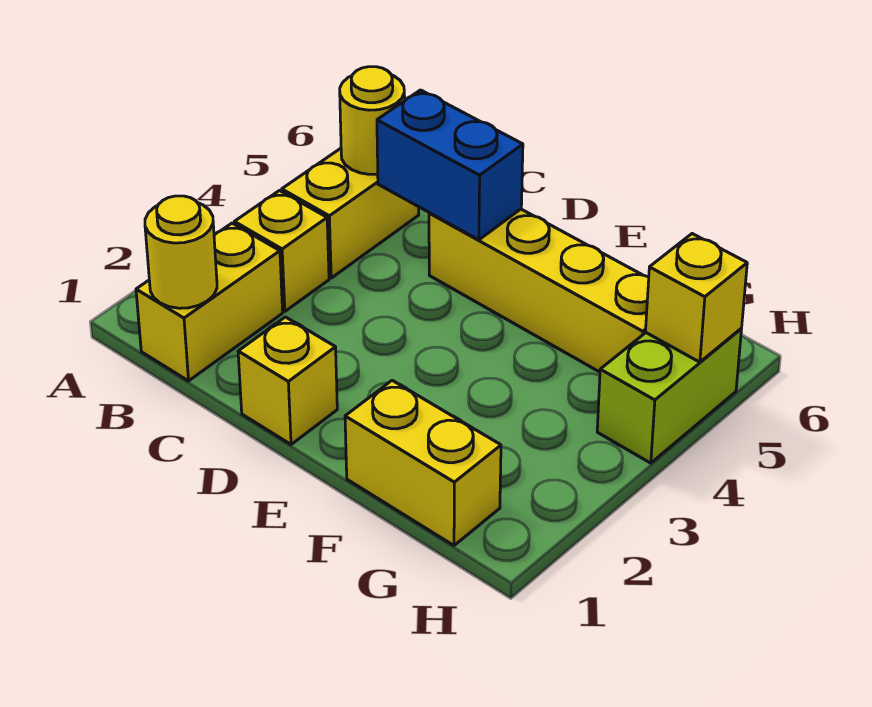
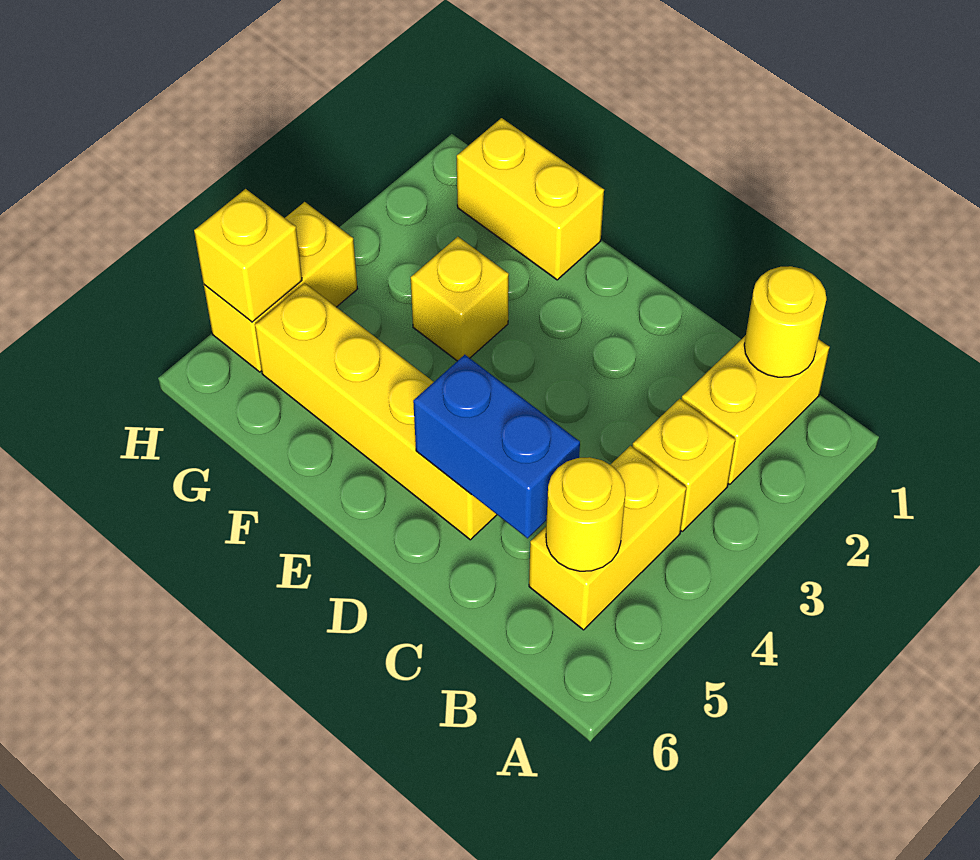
yellow 1x1 brick [238,317,337,444] -> yellow 1x1 brick moved to [411,237,509,361]
lime 1x2 brick [597,329,741,463] -> yellow 1x2 brick [204,202,358,372]

